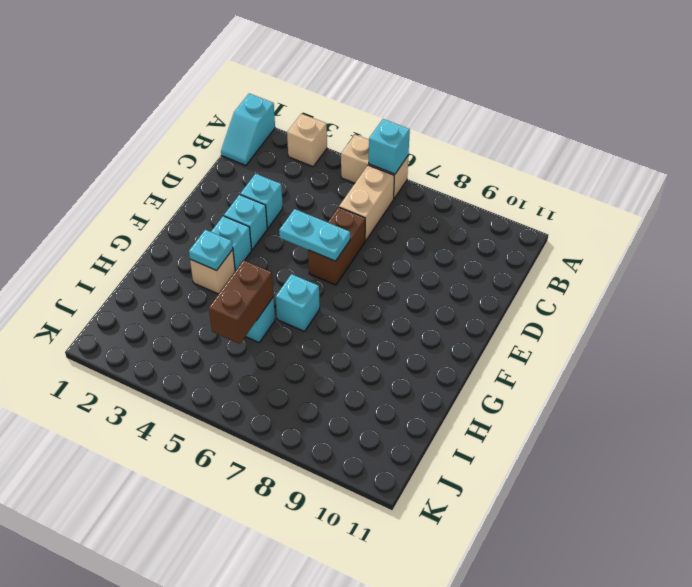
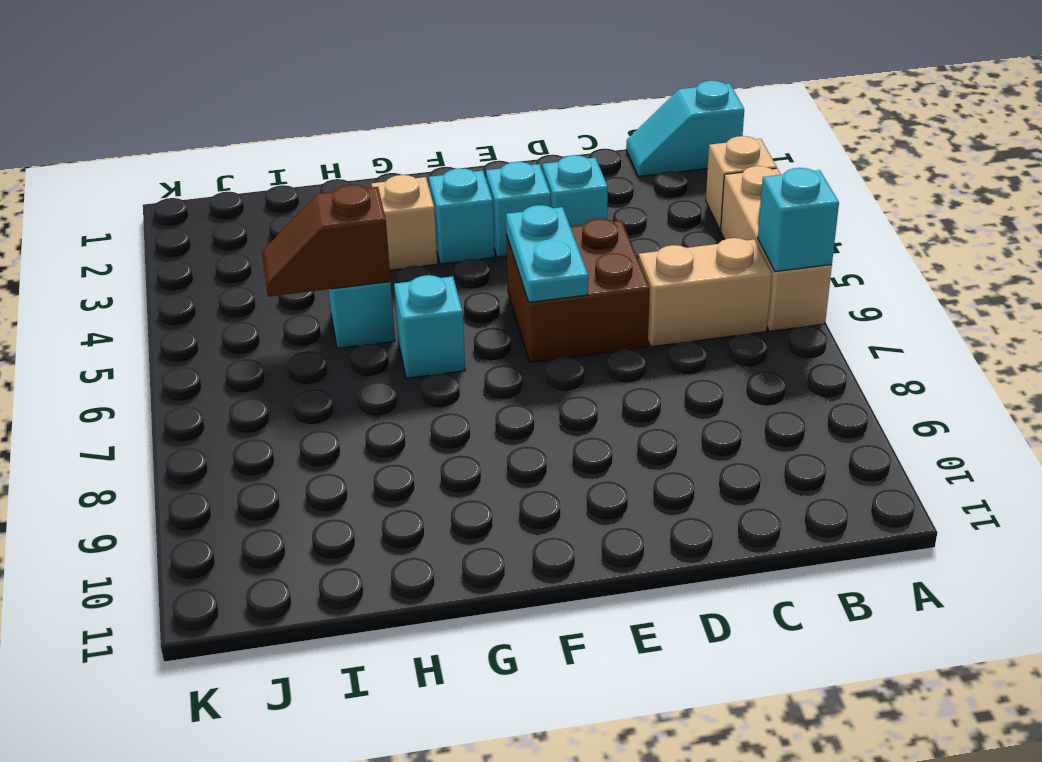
tan 1x2 brick [341,135,408,198] -> tan 1x3 brick [721,166,832,331]
brown 1x2 brick [308,207,365,285] -> brown 2x2 brick [506,219,650,362]
cyan 1x1 plate [189,230,233,271] -> none
brown 1x2 brick [209,260,273,344] -> brown 1x2 slope [262,185,391,297]

